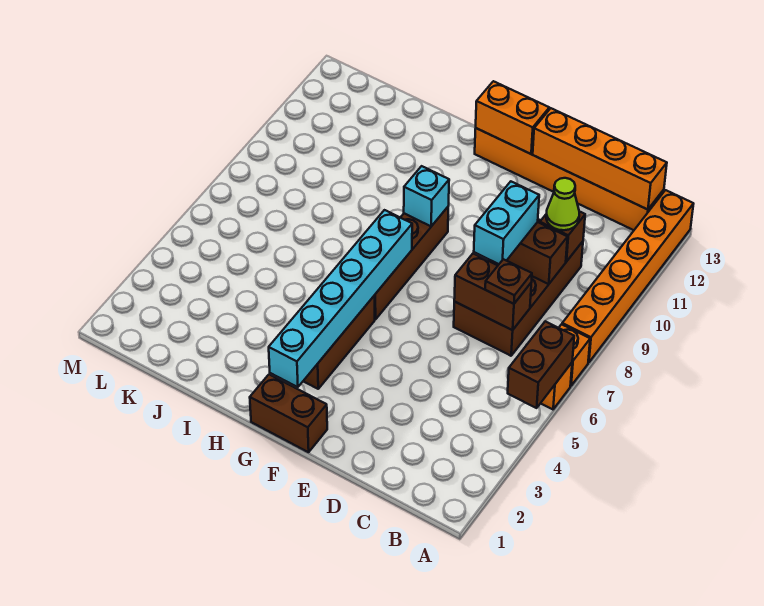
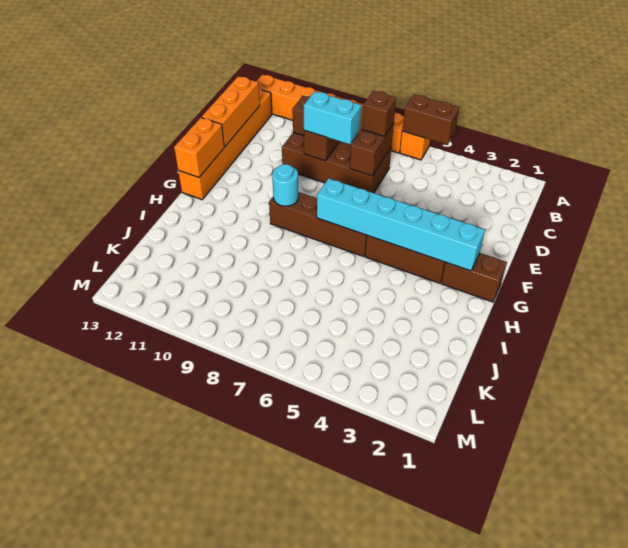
orange 1x4 brick [533,108,667,210] -> orange 1x3 brick [201,76,260,147]
brown 1x1 plate [485,259,532,304] -> brown 1x1 brick [362,91,396,136]
lime 1x1 cone [546,178,579,230] -> none
brown 1x2 brick [250,374,327,452] -> brown 1x2 brick turned to [441,253,507,302]
cyan 1x1 brick [404,166,449,226] -> cyan 1x1 round brick [272,164,298,206]

